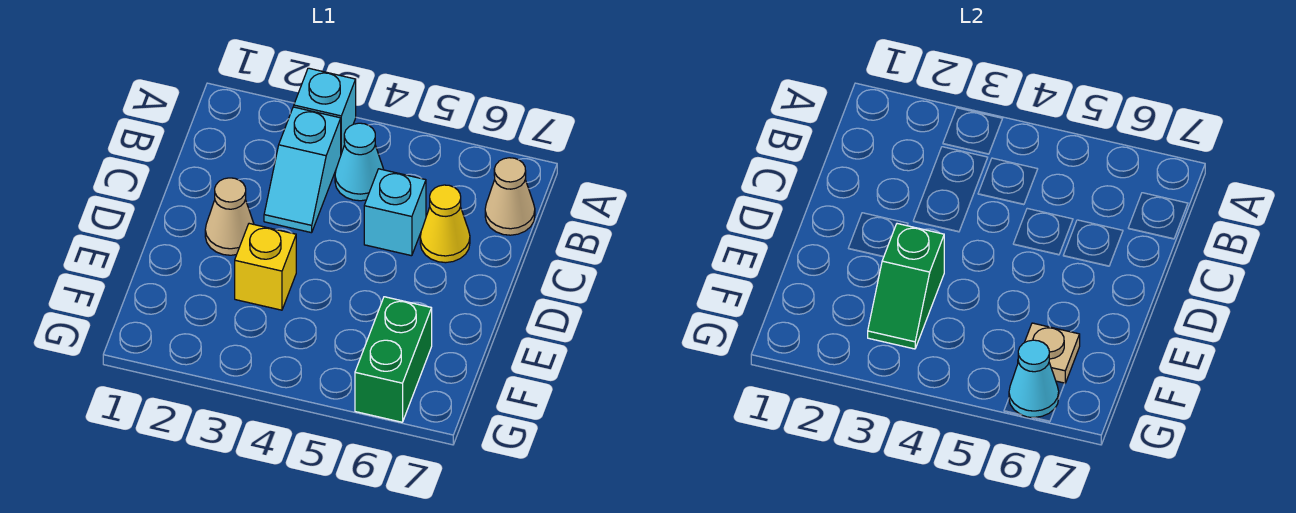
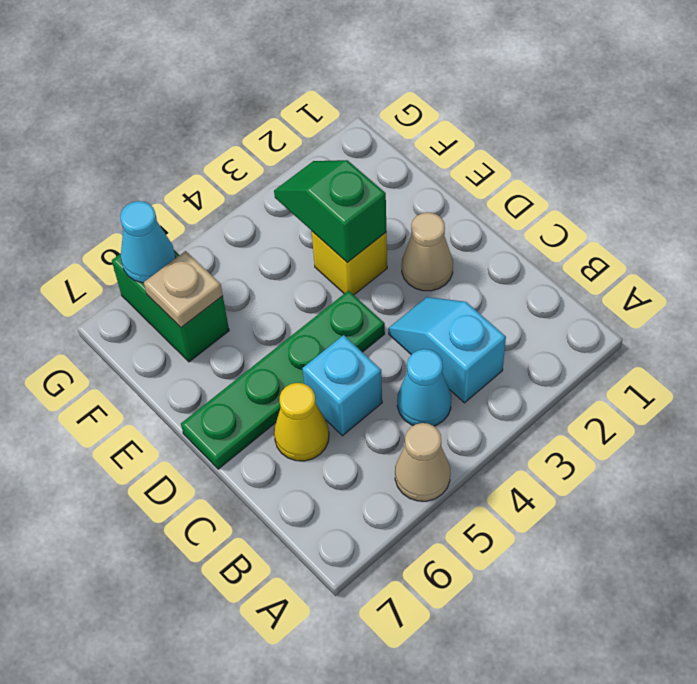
cyan 1x1 brick [294,68,356,153] -> none
tan 1x1 cone [485,158,535,235] -> tan 1x1 cone moved to [395,423,450,501]
none -> green 1x4 plate [181,291,385,469]

